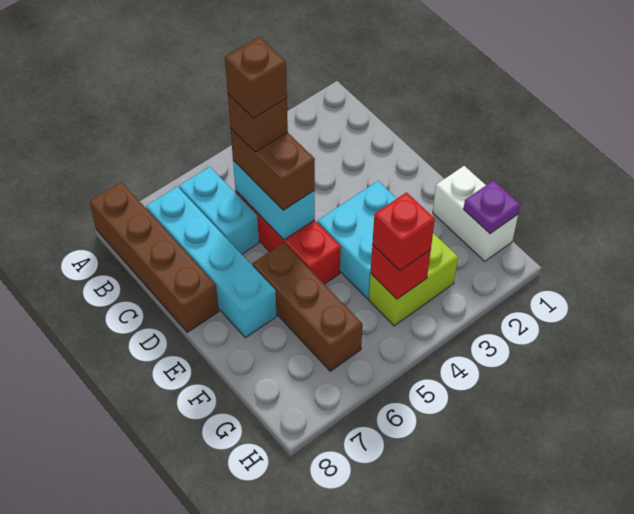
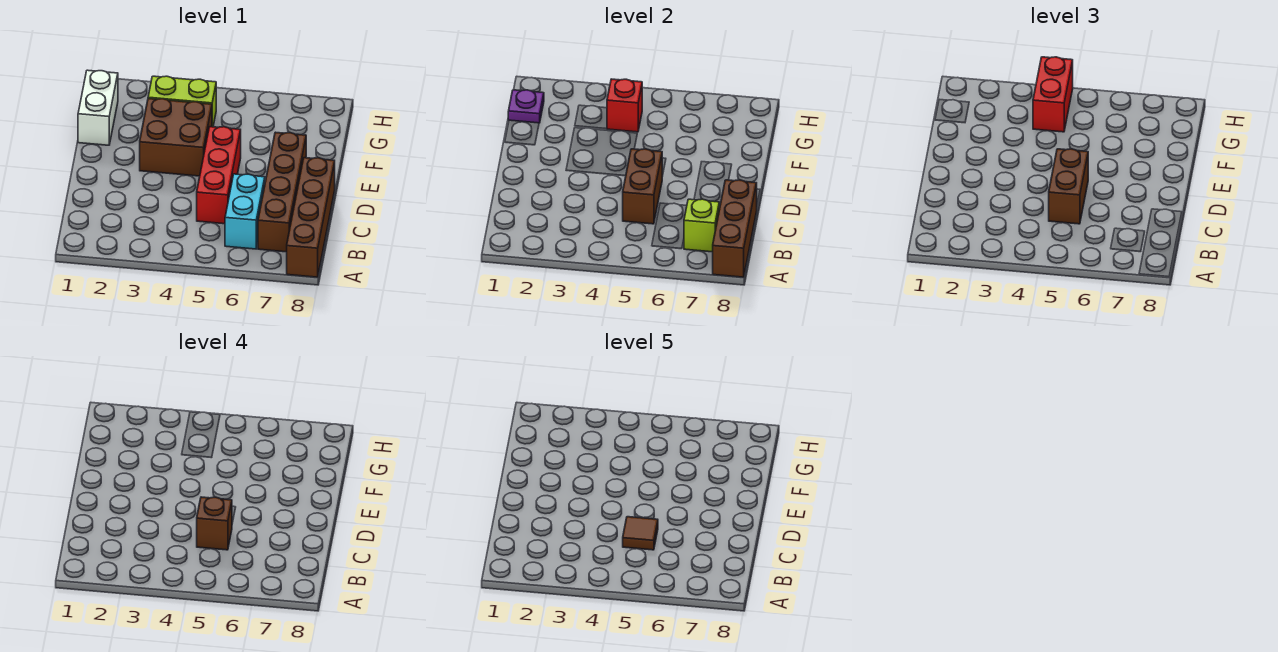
cyan 1x4 brick [146,187,277,338] -> brown 1x4 brick [258,132,306,252]
none -> lime 1x1 brick [684,199,719,252]
cyan 1x2 brick [233,160,315,240] -> brown 1x2 brick [623,149,662,224]
brown 1x1 brick [225,37,287,118] -> brown 1x1 tile [623,517,658,550]
cyan 2x2 brick [317,181,397,299] -> brown 2x2 brick [140,99,212,176]
brown 1x3 brick [252,243,363,371] -> brown 1x3 brick moved to [713,180,757,277]
red 1x1 brick [372,192,435,271] -> red 1x2 brick [1033,57,1073,132]

